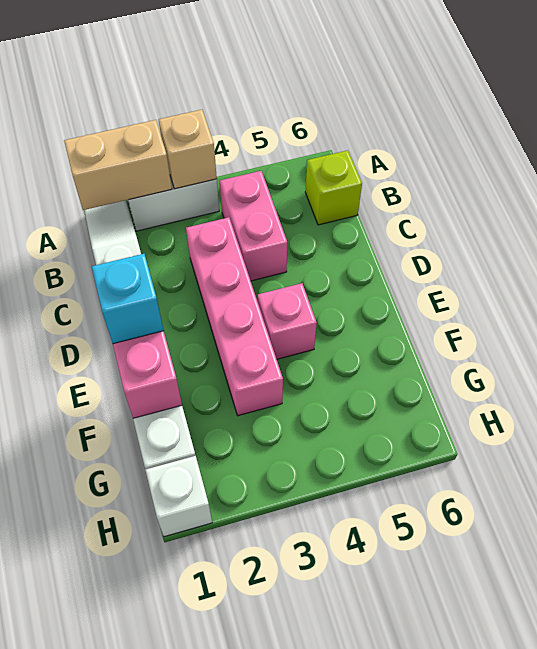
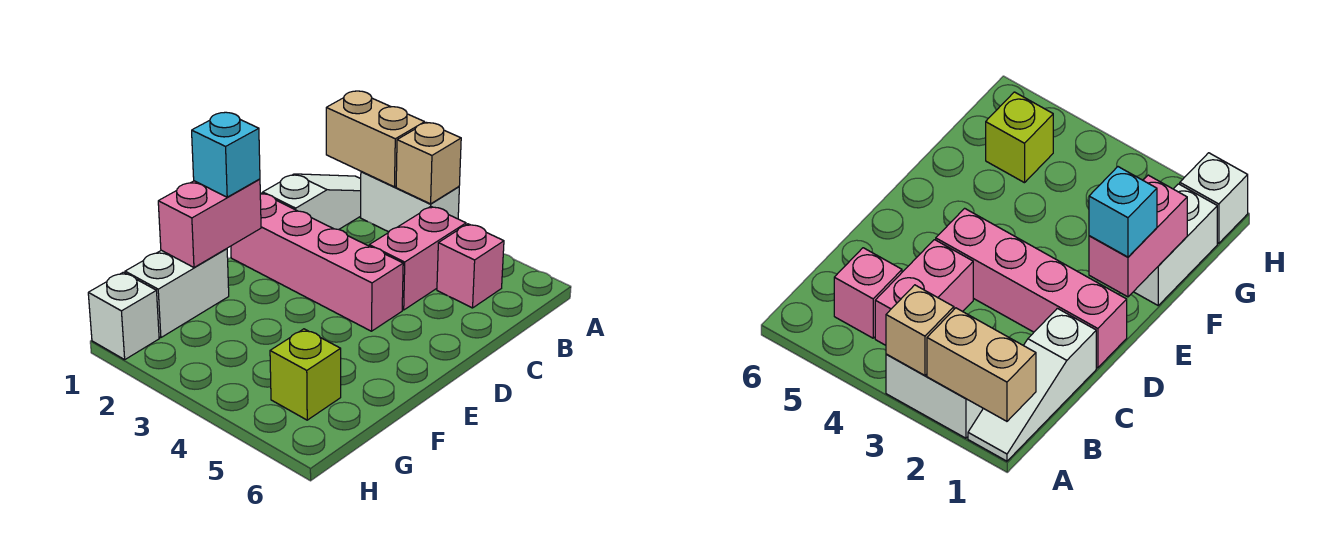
lime 1x1 brick [305,150,362,225] -> lime 1x1 brick moved to [270,329,341,420]
pink 1x4 brick [186,217,283,416] -> pink 1x4 brick turned to [231,193,403,331]
pink 1x1 brick [258,283,317,359] -> pink 1x1 brick moved to [437,224,504,308]

